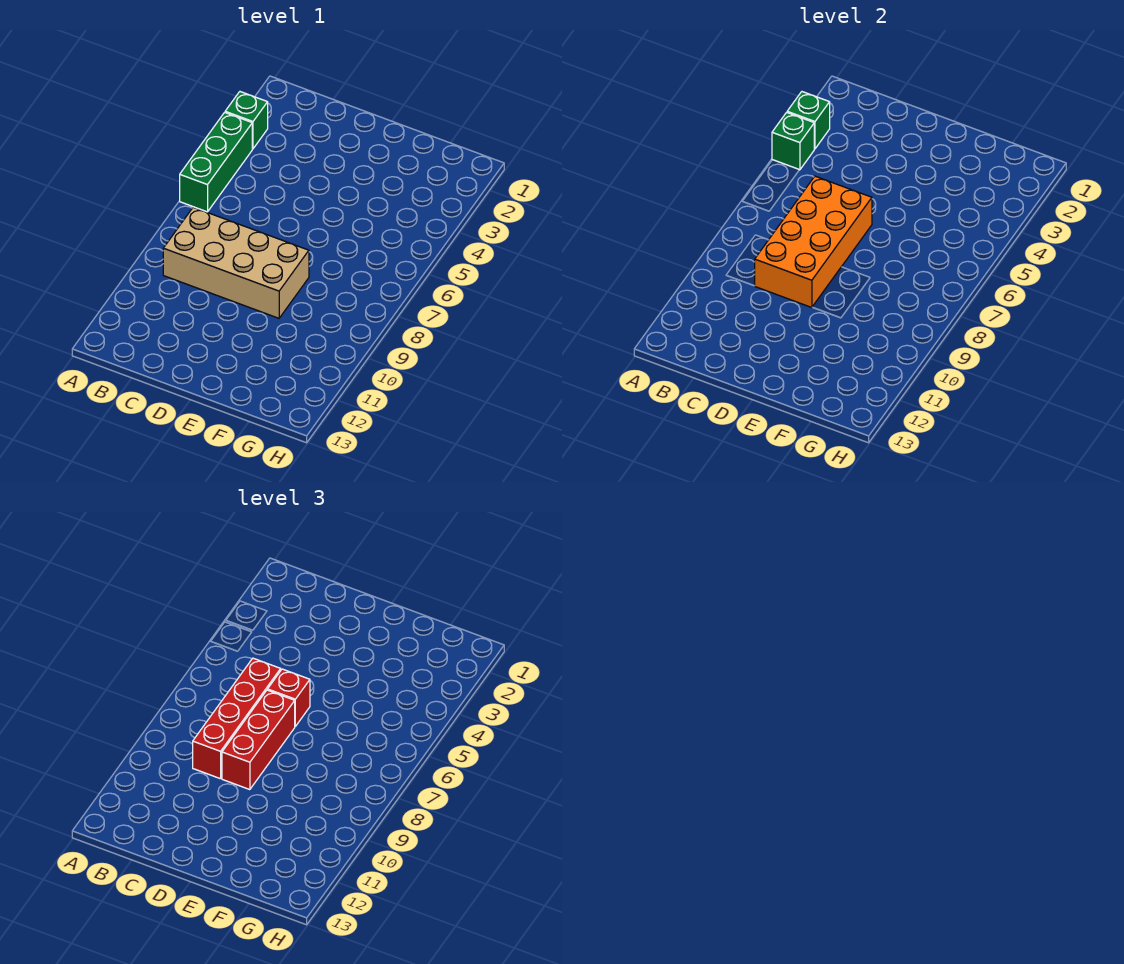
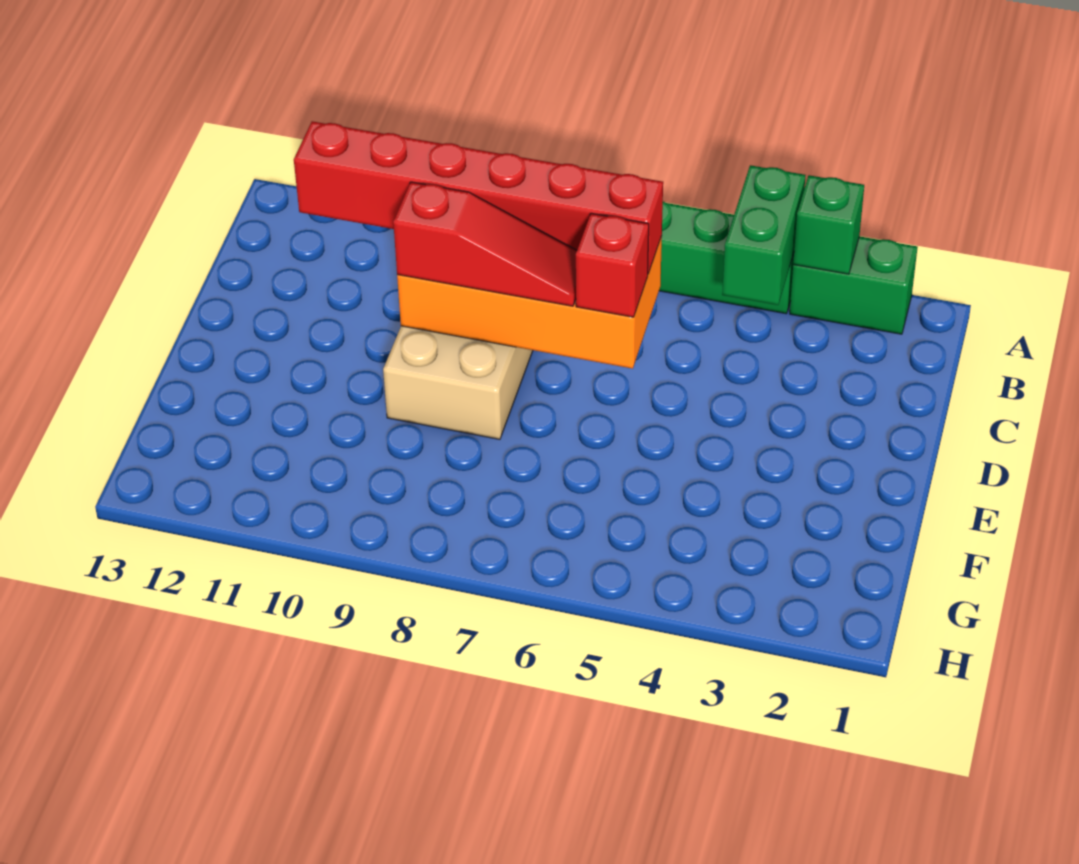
green 1x1 brick [225,92,268,149] -> green 1x2 brick [790,236,918,334]
green 1x1 brick [772,112,814,170] -> green 1x2 brick [722,165,806,305]
red 1x4 brick [193,658,281,779] -> red 1x6 brick [294,121,663,274]
red 1x3 brick [222,690,295,790] -> red 1x3 slope [393,182,577,306]

